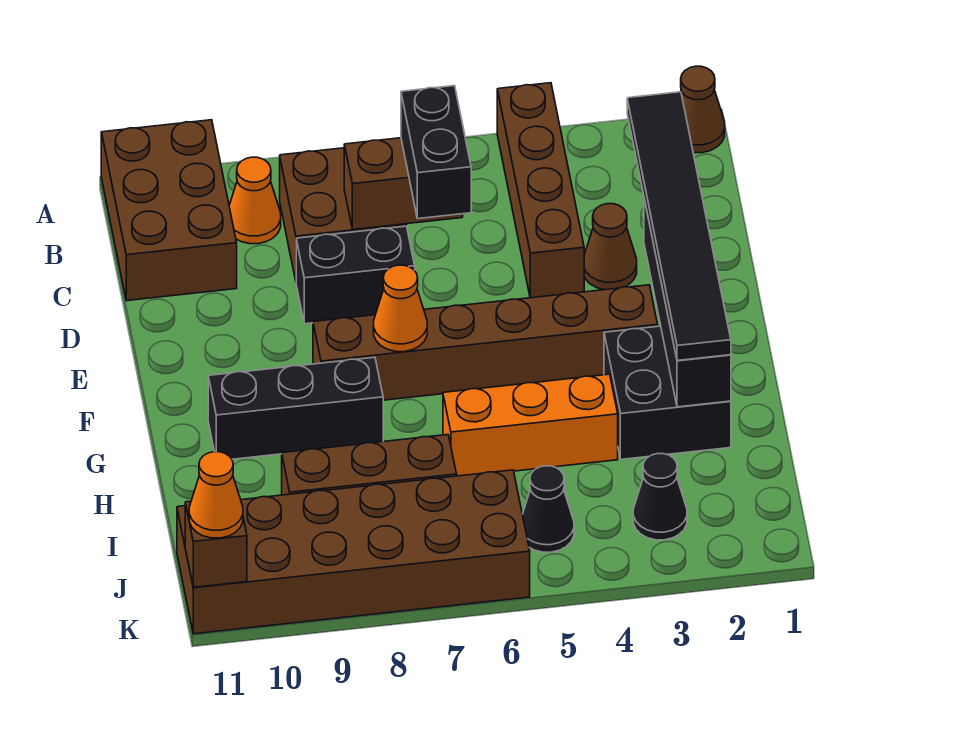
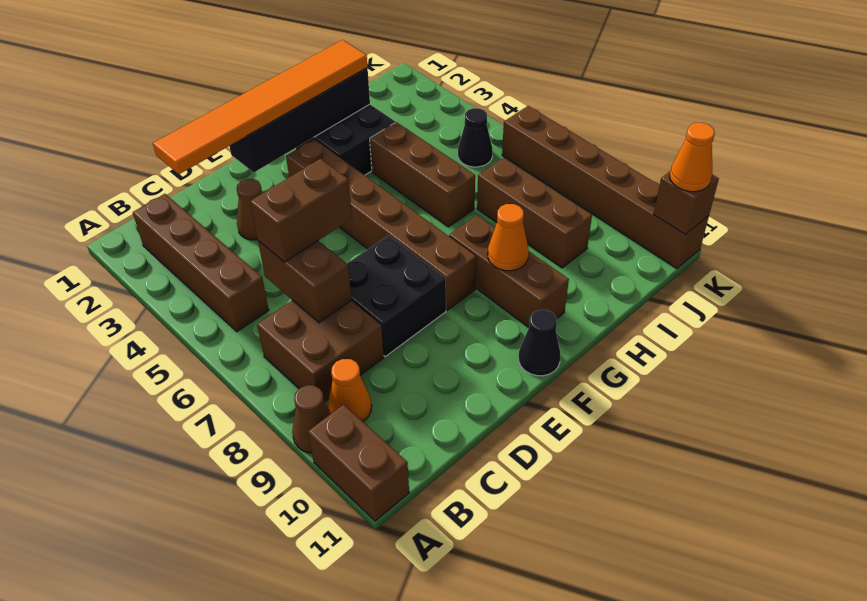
brown 1x1 cone [681,66,725,153] -> brown 1x1 cone moved to [292,385,330,453]
brown 1x4 brick [497,83,584,298] -> brown 1x4 brick turned to [133,194,269,332]
brown 2x3 brick [101,120,237,301] -> brown 1x2 brick [308,405,409,521]
black 1x6 tile [627,92,731,361] -> orange 1x6 tile [153,40,367,174]
black 1x2 brick [401,86,471,219] -> brown 1x2 brick [250,159,352,262]
black 1x2 brick [296,226,415,324] -> black 2x2 brick [347,235,446,356]
orange 1x1 cone [374,265,427,352] -> orange 1x1 cone moved to [488,204,529,271]
black 1x3 brick [208,357,383,459] -> brown 1x3 brick [449,215,569,327]
orange 1x3 brick [443,374,618,476] -> brown 1x3 brick [370,122,475,227]
black 1x1 cone [633,454,687,540] -> black 1x1 cone moved to [519,310,561,376]
brown 2x6 brick [177,470,530,634] -> brown 1x6 brick [502,106,709,269]

